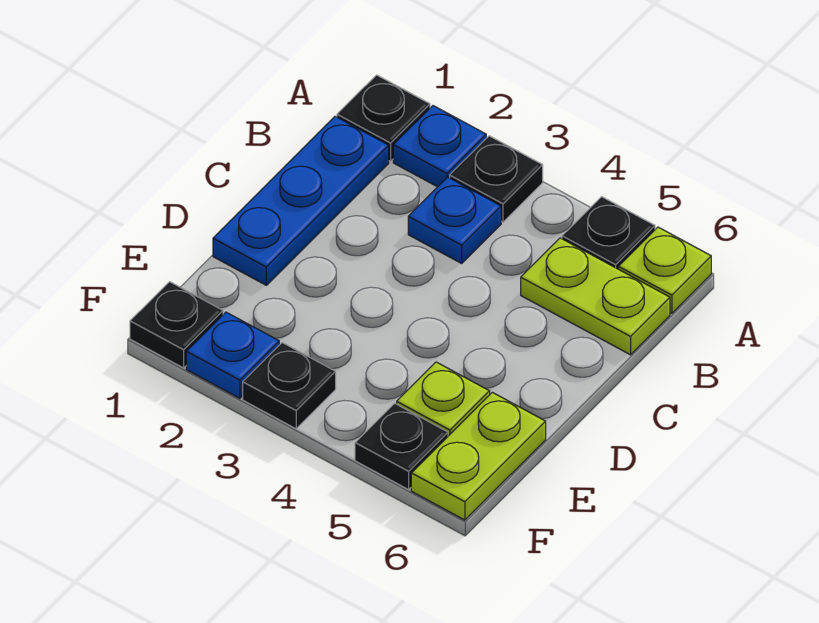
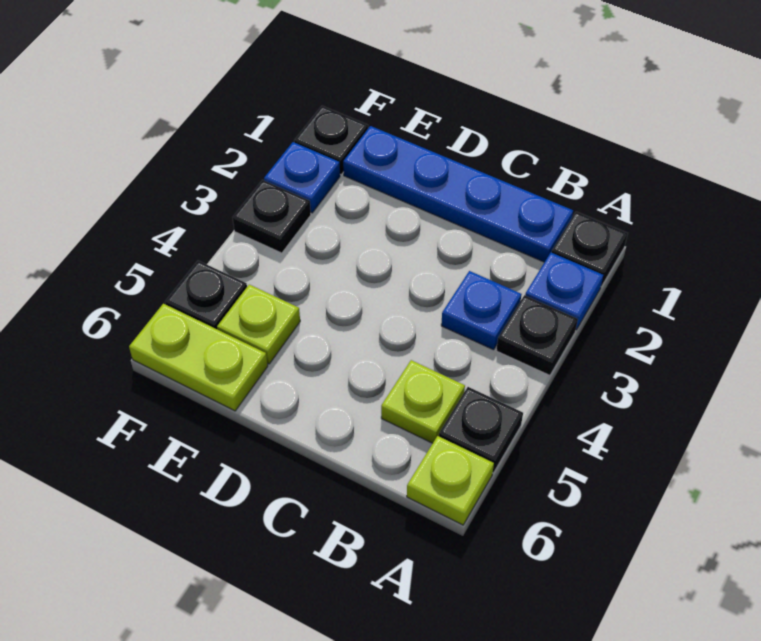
blue 1x3 plate [213,116,389,285] -> blue 1x4 plate [343,126,573,262]
lime 1x2 plate [521,238,670,355] -> lime 1x1 plate [381,360,465,443]

